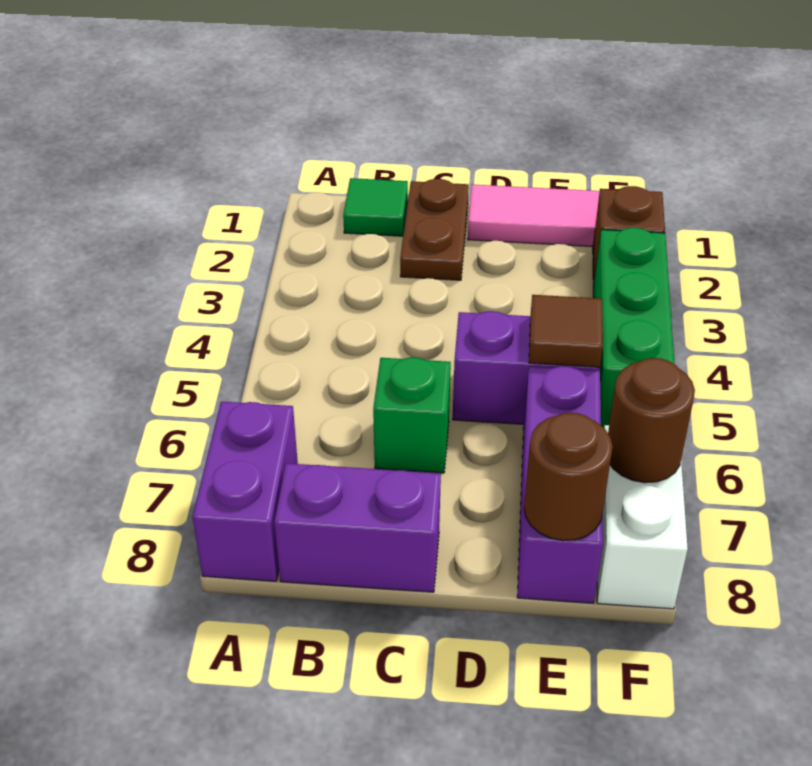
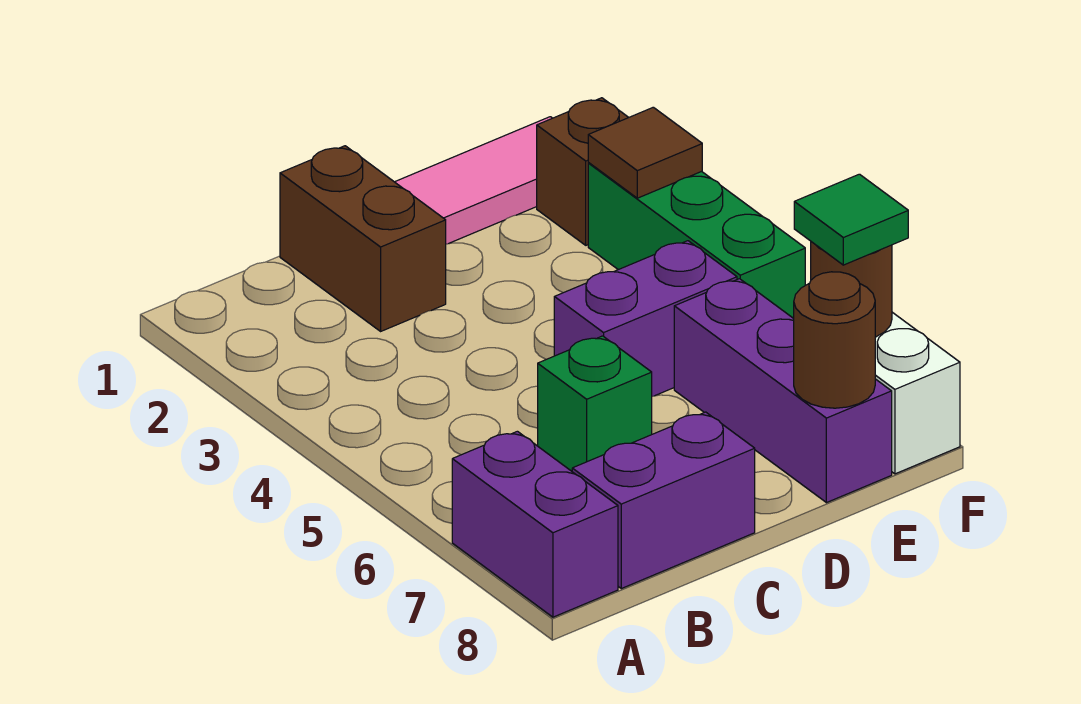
green 1x1 tile [343,178,408,236] -> green 1x1 tile moved to [794,174,908,265]
brown 1x2 plate [400,179,469,280] -> brown 1x2 brick [280,146,446,331]
brown 1x1 tile [529,295,603,367] -> brown 1x1 tile moved to [588,107,702,198]

